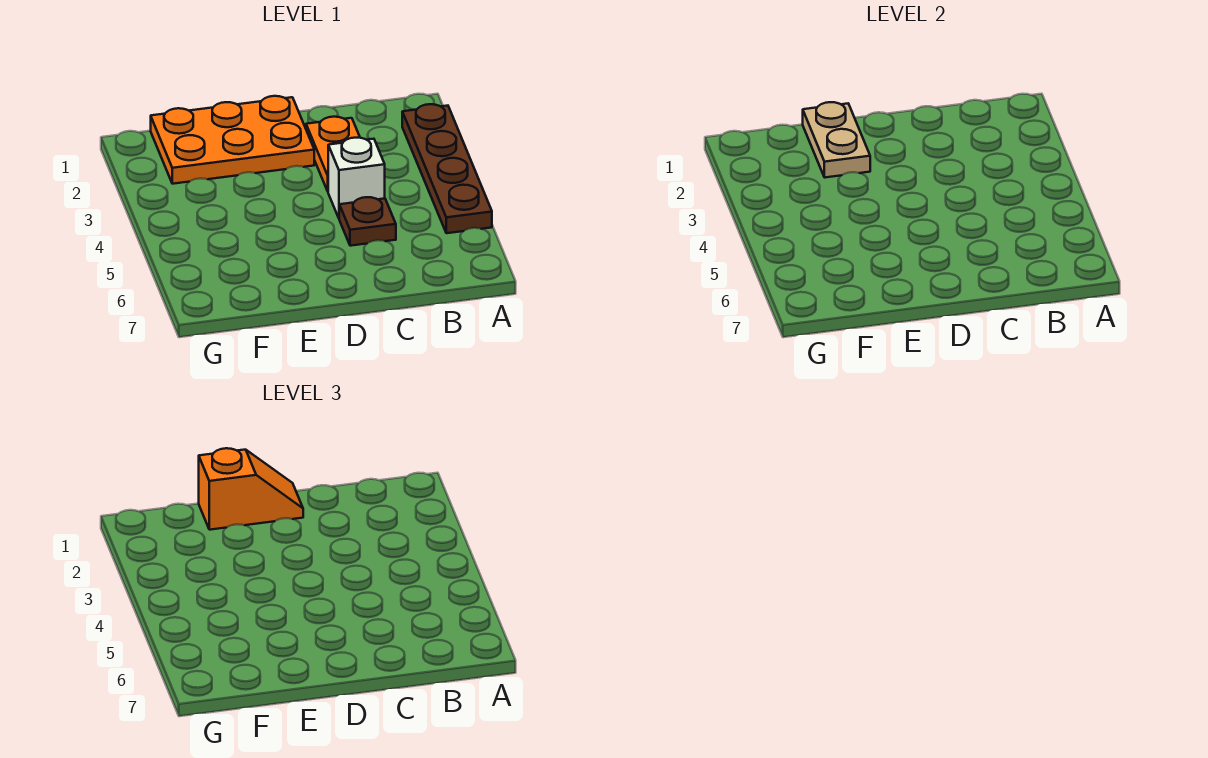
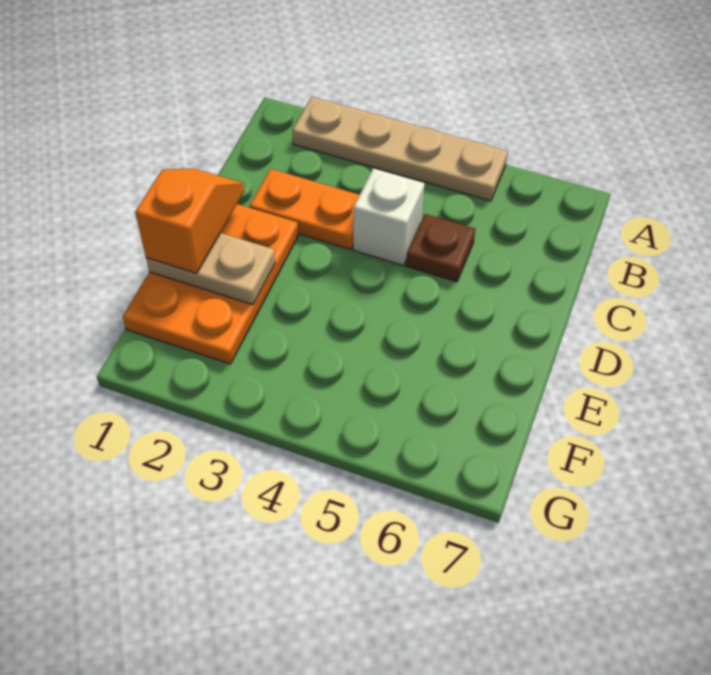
brown 1x4 plate [402,104,492,233] -> tan 1x4 plate [292,97,508,201]

